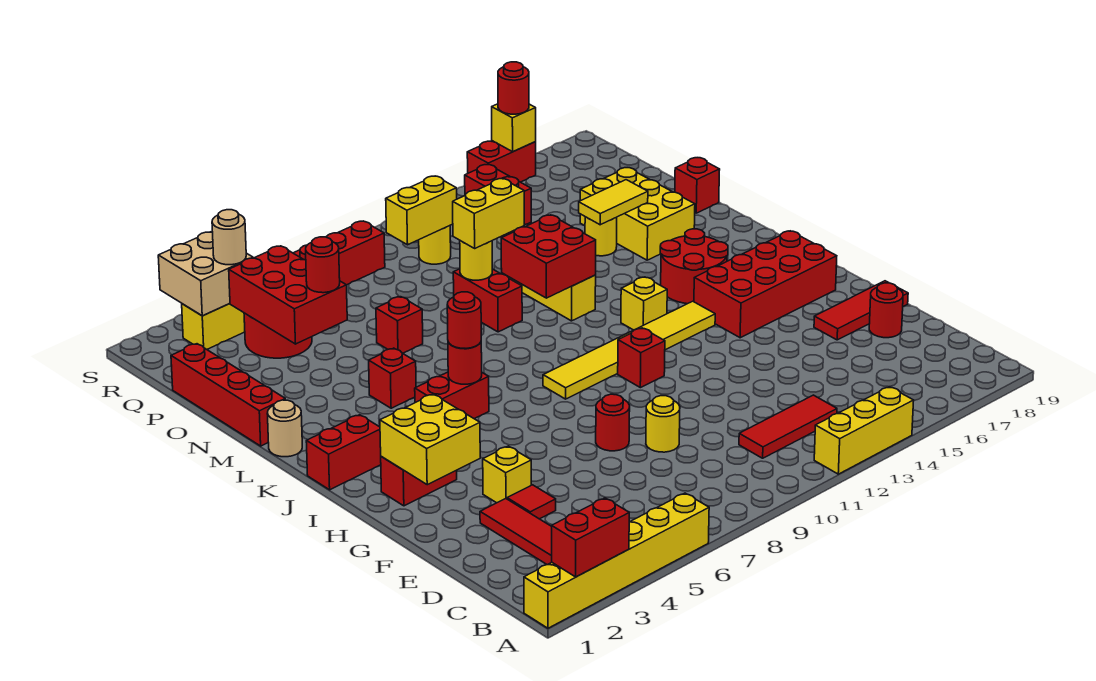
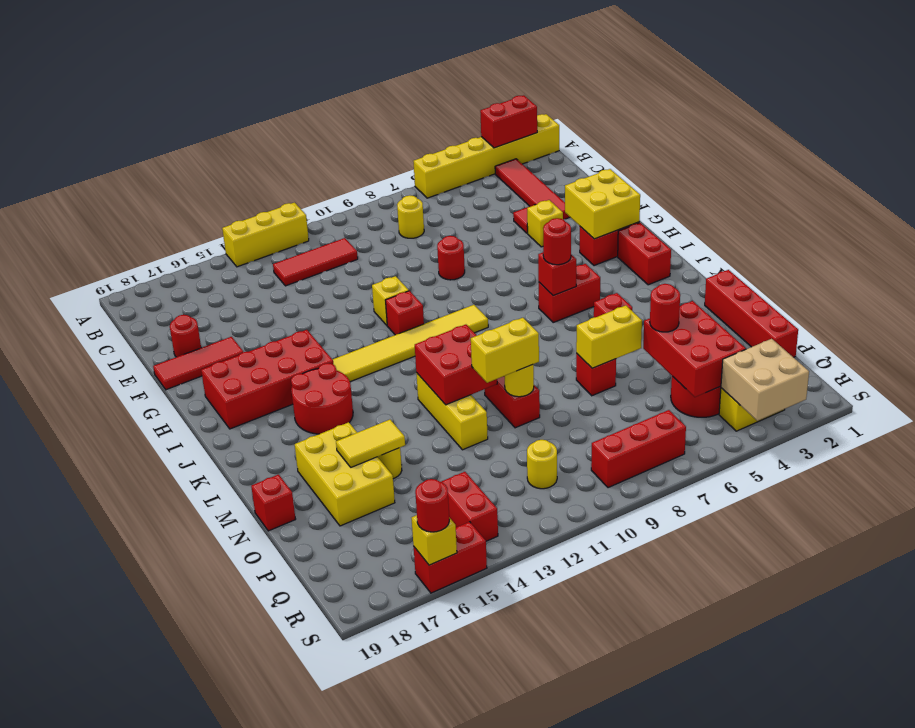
yellow 1x1 round brick [646,396,680,452] -> yellow 1x1 round brick moved to [397,195,424,238]
red 1x2 brick [306,415,381,490] -> red 1x2 brick turned to [618,223,671,285]
red 1x1 round brick [448,342,482,384] -> red 1x1 brick [538,253,576,296]
yellow 1x1 brick [621,277,667,330] -> yellow 1x1 brick moved to [372,276,409,325]
tan 1x1 round brick [267,400,302,457] -> none
yellow 1x2 brick [386,176,457,245] -> yellow 1x2 brick moved to [576,305,642,368]
tan 1x1 round brick [212,210,246,265] -> none

